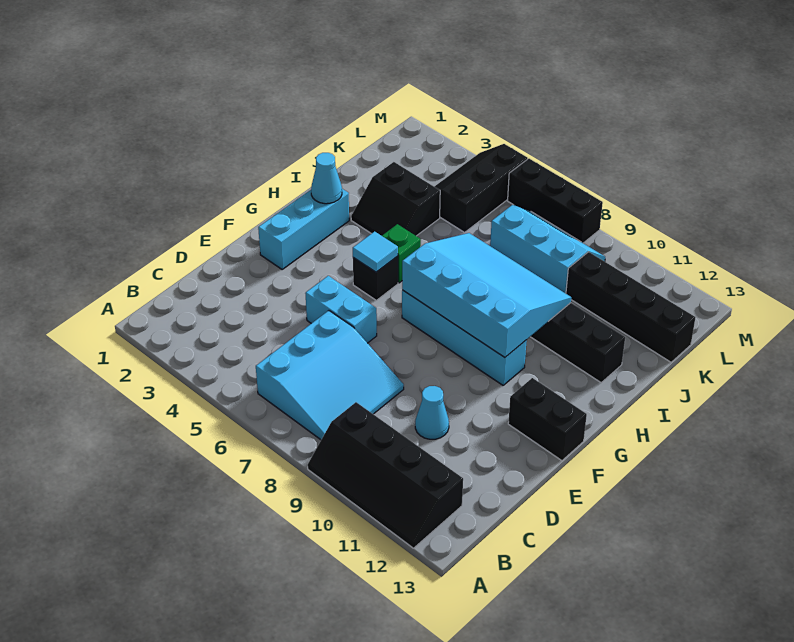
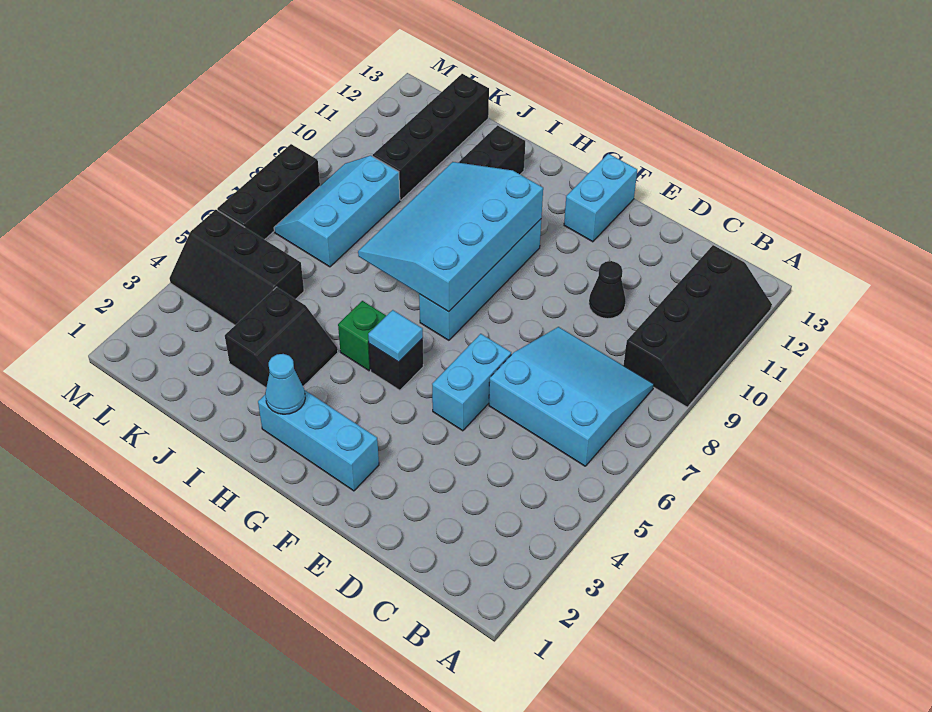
cyan 1x1 cone [415,386,449,439] -> black 1x1 cone [589,261,626,319]
black 1x2 brick [508,378,587,461] -> cyan 1x2 brick [564,154,637,242]

